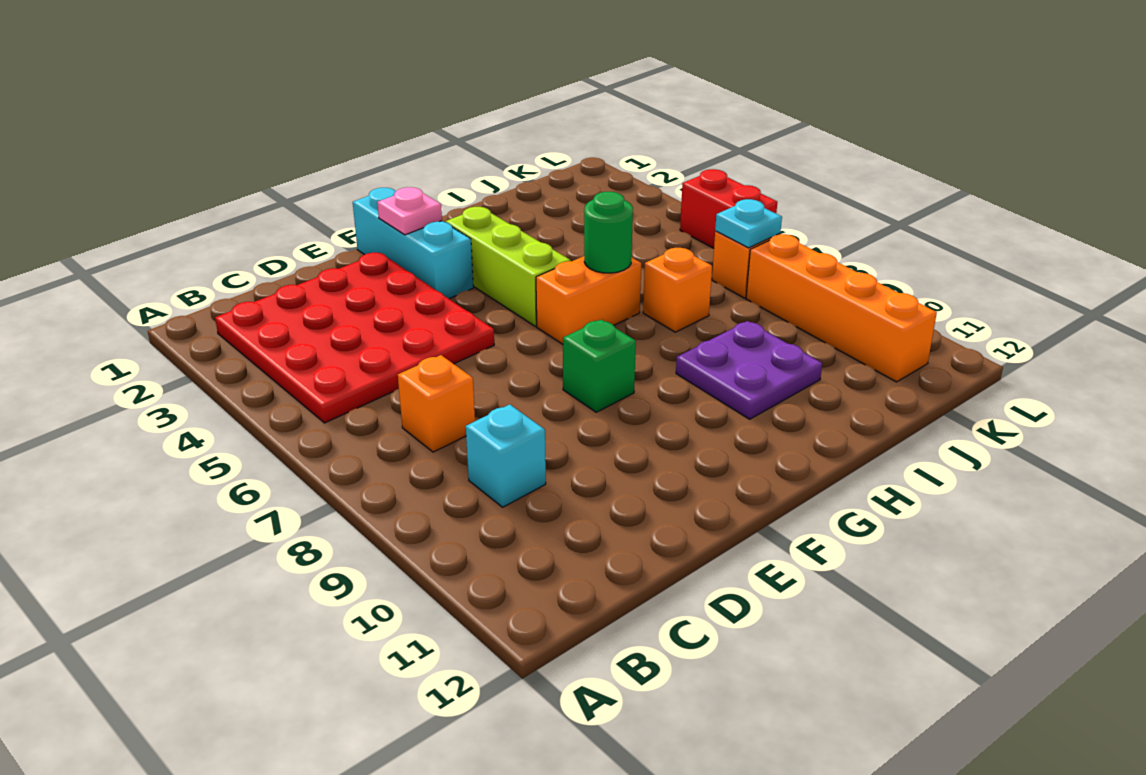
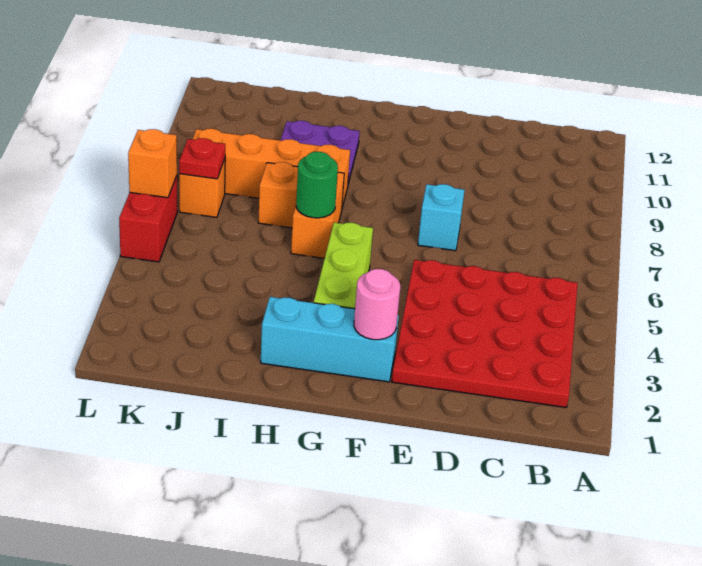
orange 1x1 brick [398,355,475,452] -> orange 1x1 brick moved to [128,129,177,198]
cyan 1x1 brick [466,404,546,507] -> cyan 1x1 brick moved to [418,184,464,251]
cyan 1x3 brick [353,188,473,298] -> cyan 1x3 brick turned to [261,297,399,382]
pink 1x1 plate [377,187,442,235] -> pink 1x1 round brick [354,269,400,340]
green 1x1 brick [563,320,636,412] -> none
orange 1x2 brick [536,256,641,344] -> orange 1x2 brick turned to [291,172,344,258]
cyan 1x1 plate [715,199,782,248] -> red 1x1 plate [179,138,225,179]
orange 1x4 brick [746,234,937,382] -> orange 1x4 brick turned to [193,129,350,208]

